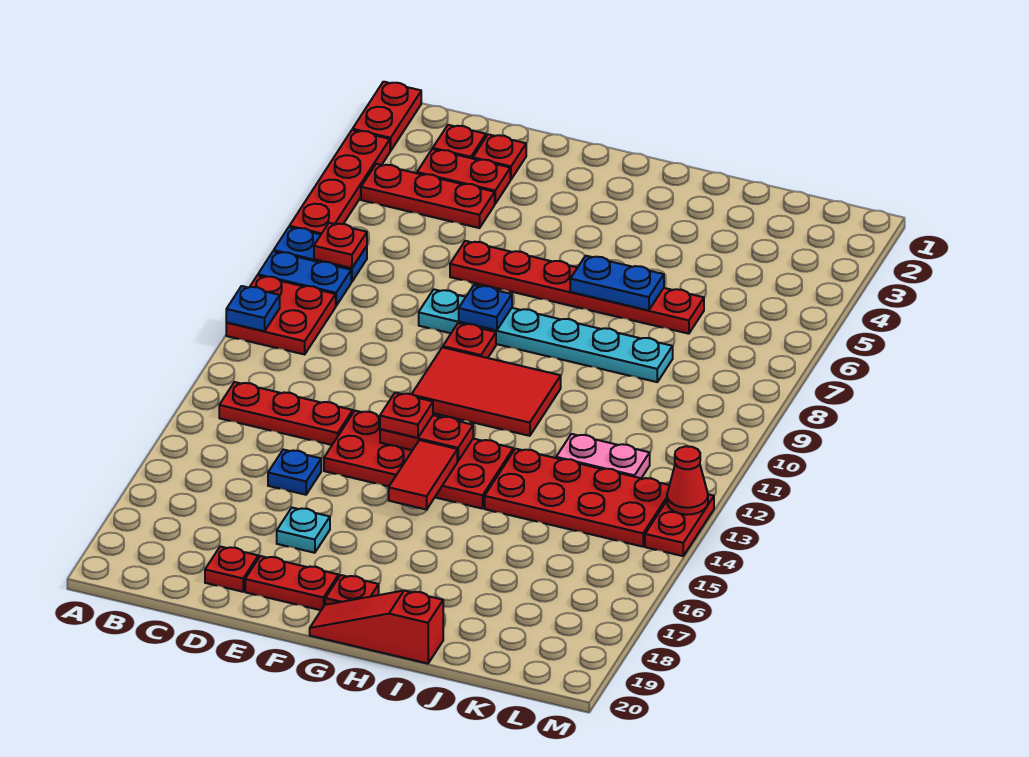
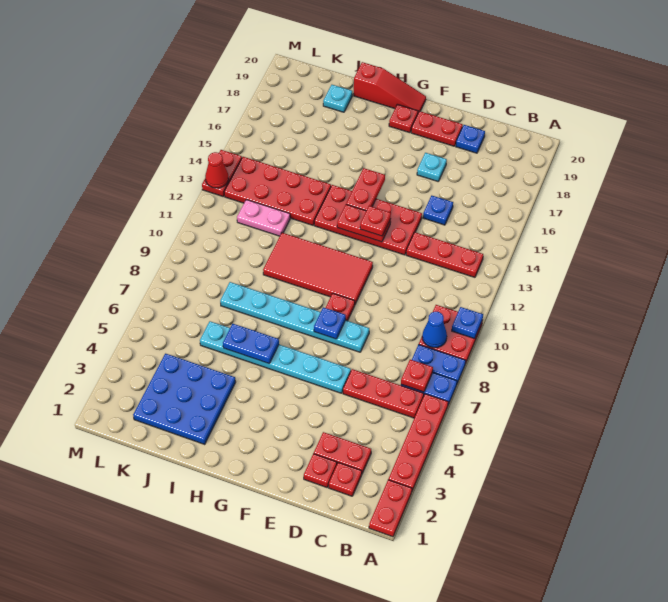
red 1x3 plate [361,164,495,228] -> red 1x3 plate moved to [343,369,424,418]
none -> blue 1x1 cone [422,312,447,348]
red 1x1 plate [205,547,258,592] -> blue 1x1 plate [456,125,485,153]
red 1x6 plate [450,241,704,334] -> cyan 1x6 plate [200,321,351,393]
red 2x3 tile [412,347,561,436] -> red 2x4 tile [263,233,373,304]
red 1x2 tile [389,440,457,510] -> red 1x2 plate [346,168,385,211]
none -> blue 3x3 plate [133,354,236,444]
none -> cyan 1x1 plate [323,85,352,112]

